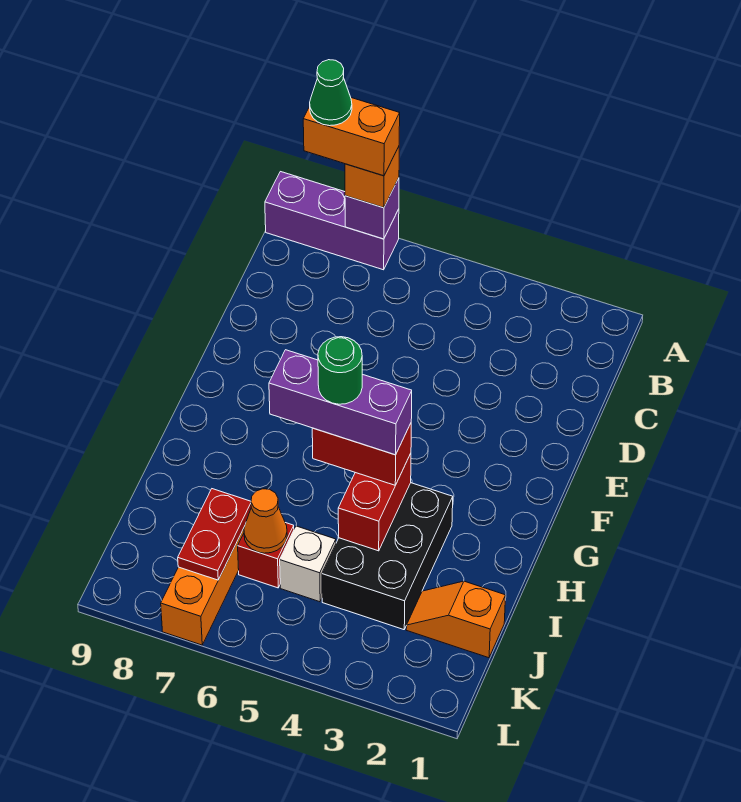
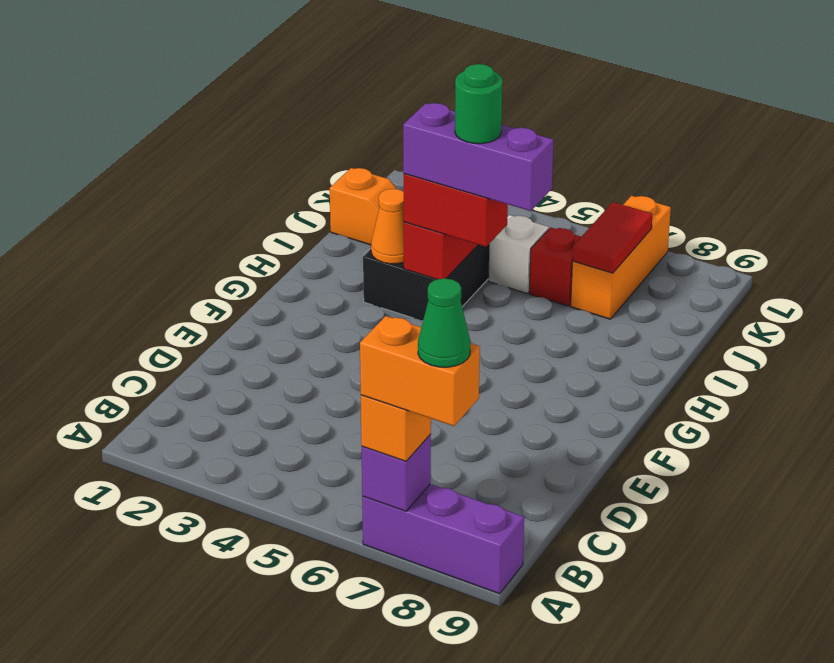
orange 1x1 cone [244,489,287,553] -> orange 1x1 cone moved to [371,189,404,264]
red 1x2 plate [178,489,251,580] -> red 1x2 tile [573,202,653,273]

